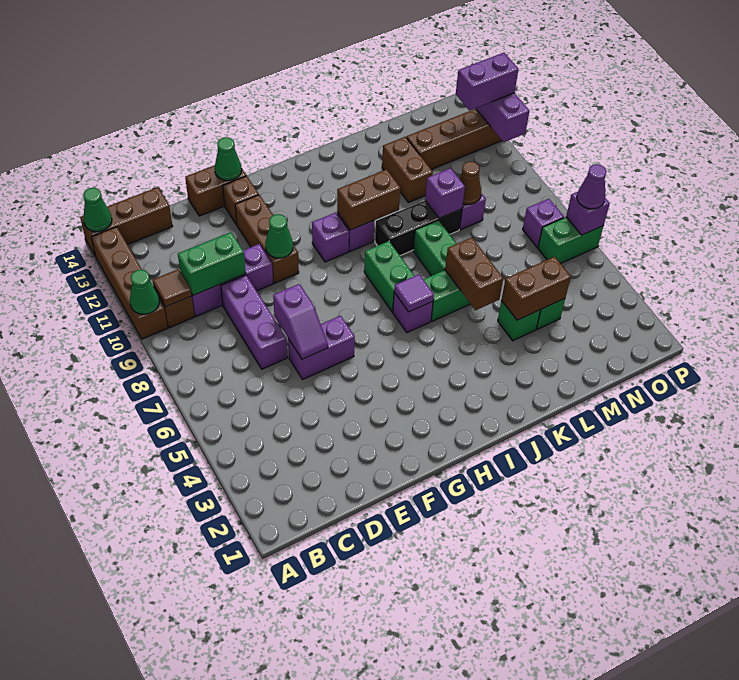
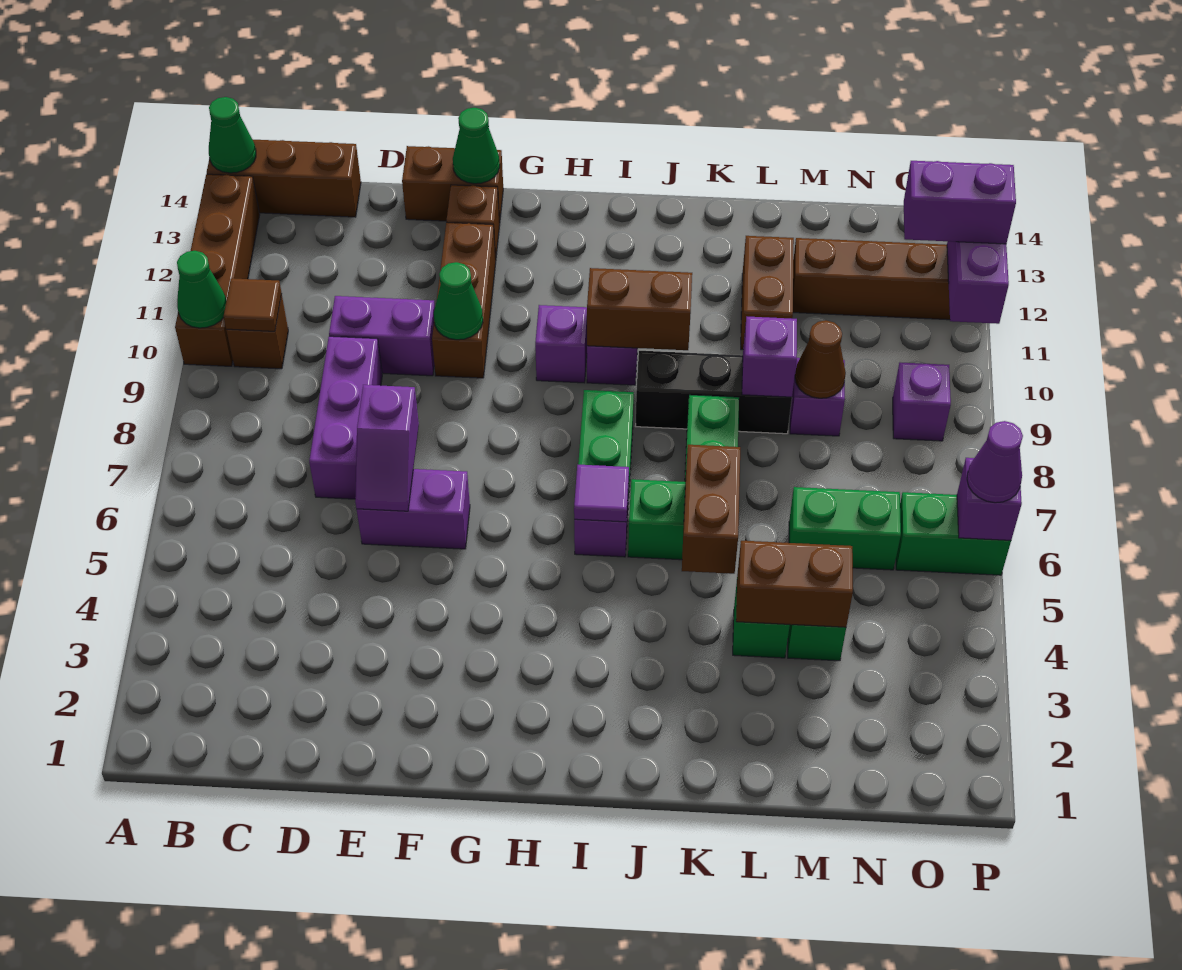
purple 1x3 brick [191,244,273,316] -> purple 1x2 brick [329,296,435,376]
green 1x2 brick [178,232,246,295] -> green 1x2 brick moved to [789,487,901,570]
purple 1x1 brick [523,199,564,247] -> purple 1x1 brick moved to [893,363,951,441]

